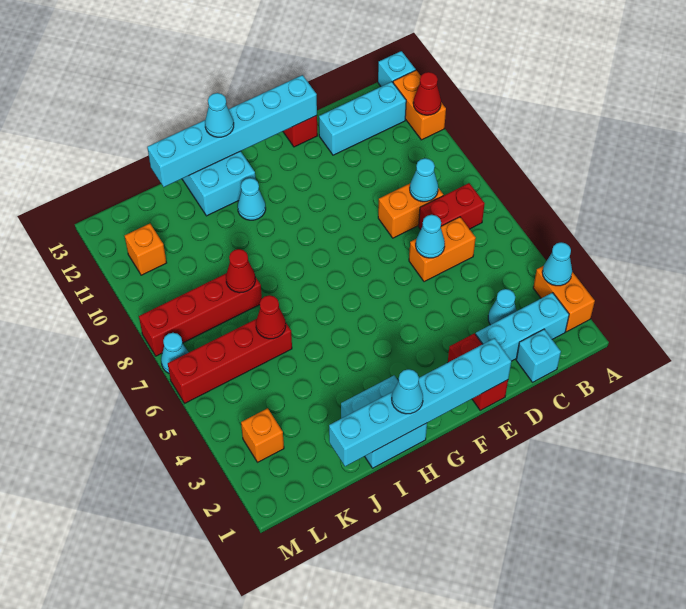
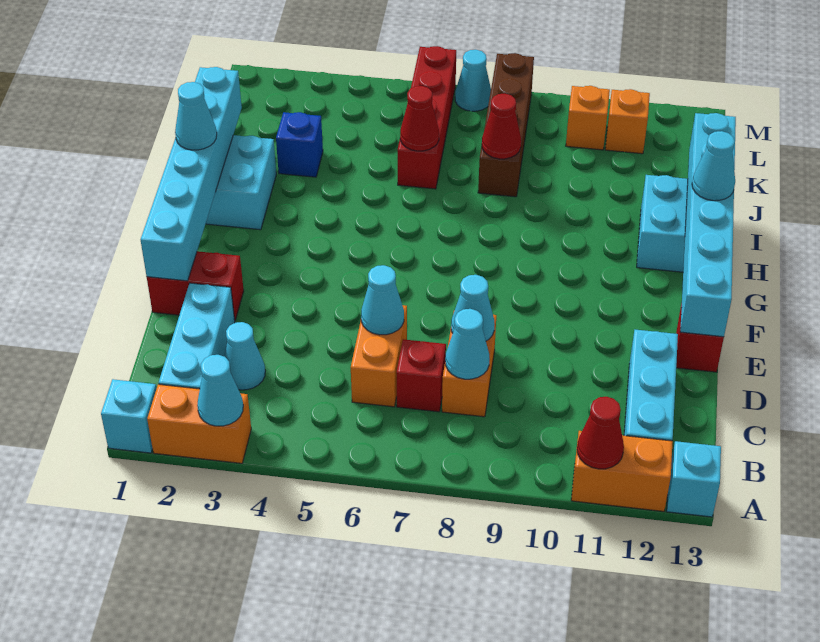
red 1x2 brick [419,183,485,230] -> red 1x1 brick [396,339,446,412]
cyan 1x1 brick [516,329,561,382] -> cyan 1x1 brick moved to [101,379,157,453]
cyan 1x1 cone [238,178,266,220] -> cyan 1x1 cone moved to [451,275,495,341]
none -> blue 1x1 brick [276,112,323,177]
red 1x4 brick [139,273,262,356] -> brown 1x4 brick [478,53,534,197]
orange 1x1 brick [241,408,284,462] -> orange 1x1 brick moved to [566,86,610,150]

